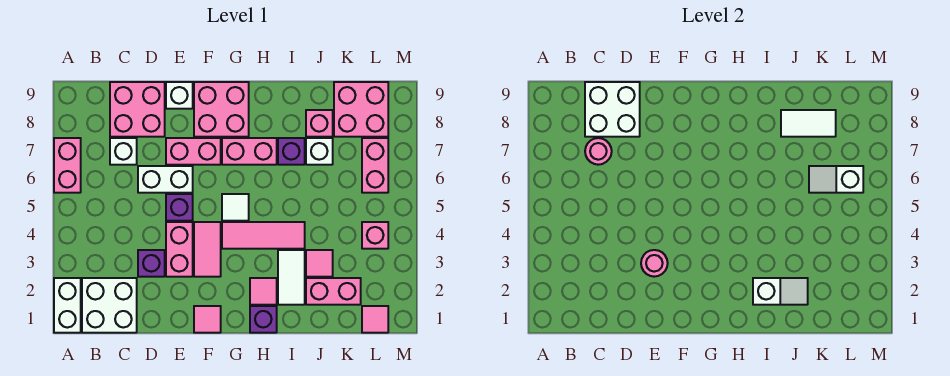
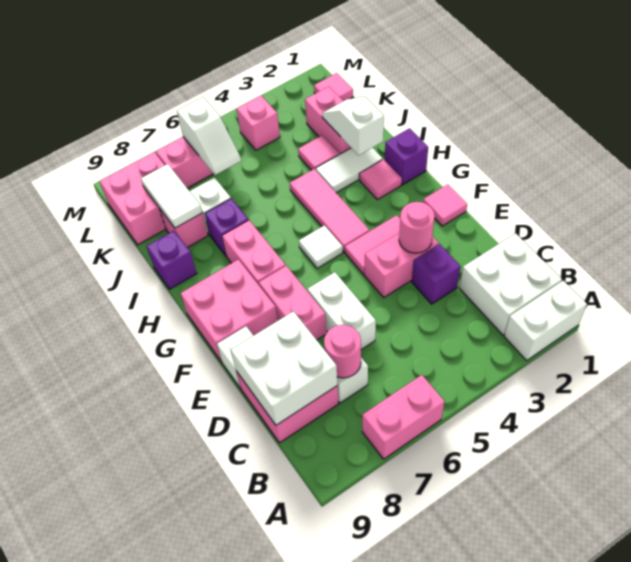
purple 1x1 brick [166,194,193,221] -> purple 1x1 brick moved to [146,231,197,289]

